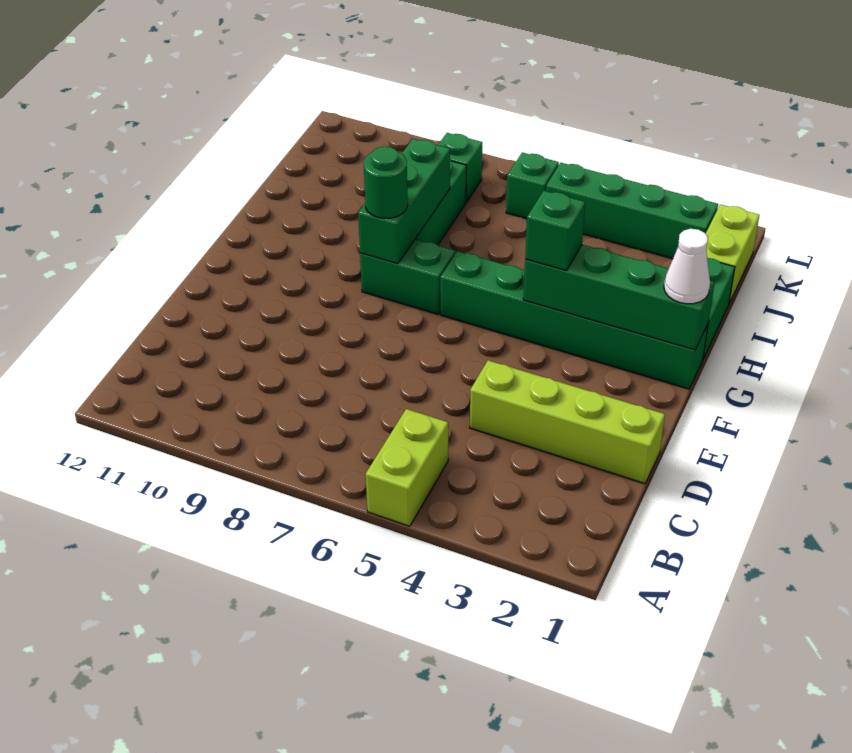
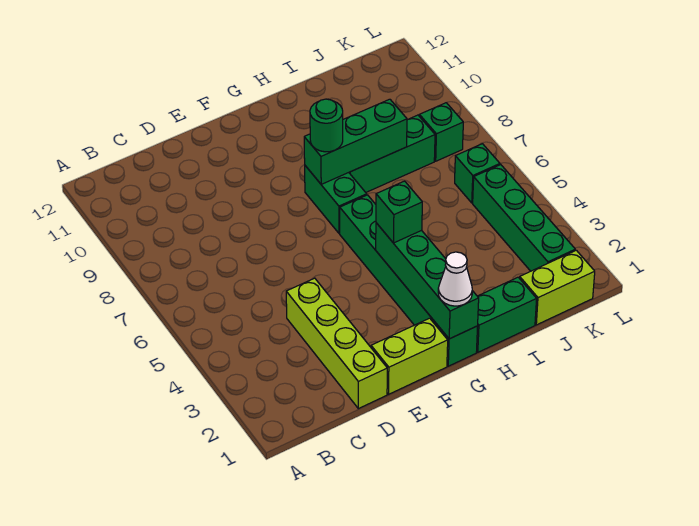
lime 1x2 brick [366,409,448,526] -> lime 1x2 brick moved to [371,318,448,394]

